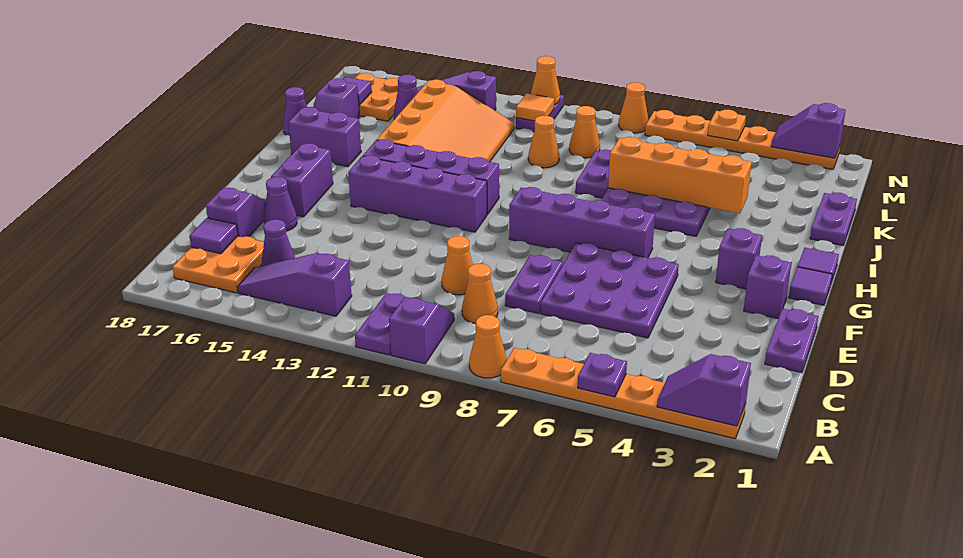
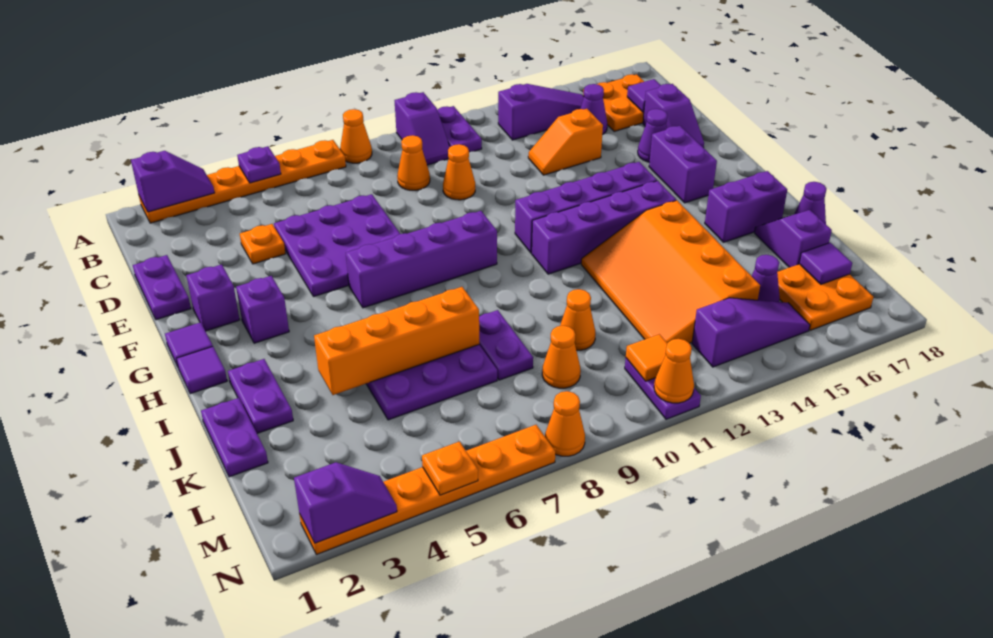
none -> orange 1x1 plate [240,224,286,264]
purple 1x2 plate [505,255,563,313] -> purple 1x2 plate moved to [228,359,293,433]
none -> orange 1x2 slope [528,109,603,175]

